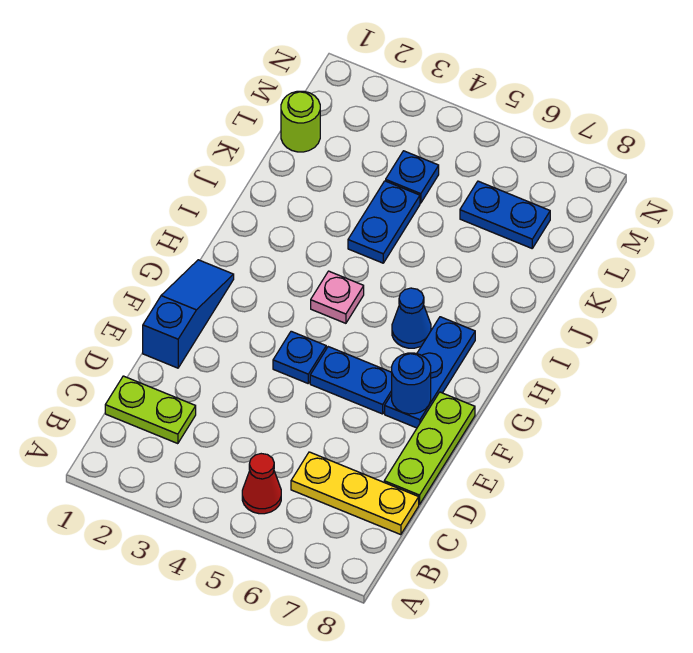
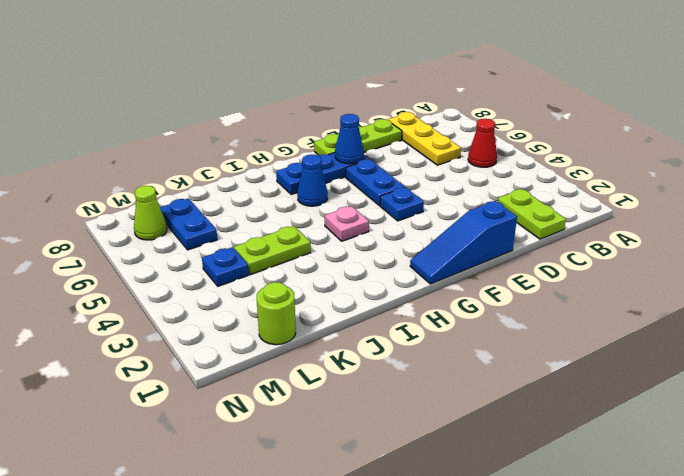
blue 1x1 round brick [392,353,431,414] -> blue 1x1 cone [335,114,364,164]
blue 1x2 plate [348,181,420,263] -> lime 1x2 plate [234,226,311,275]
none -> lime 1x1 cone [134,186,167,240]

